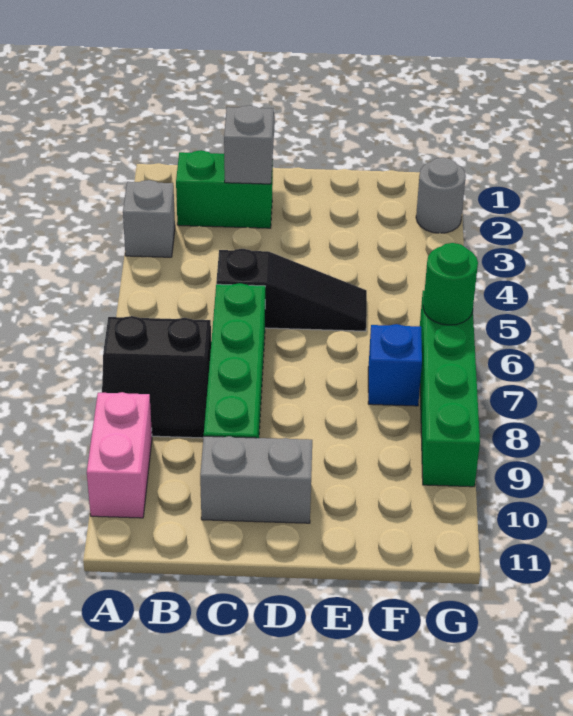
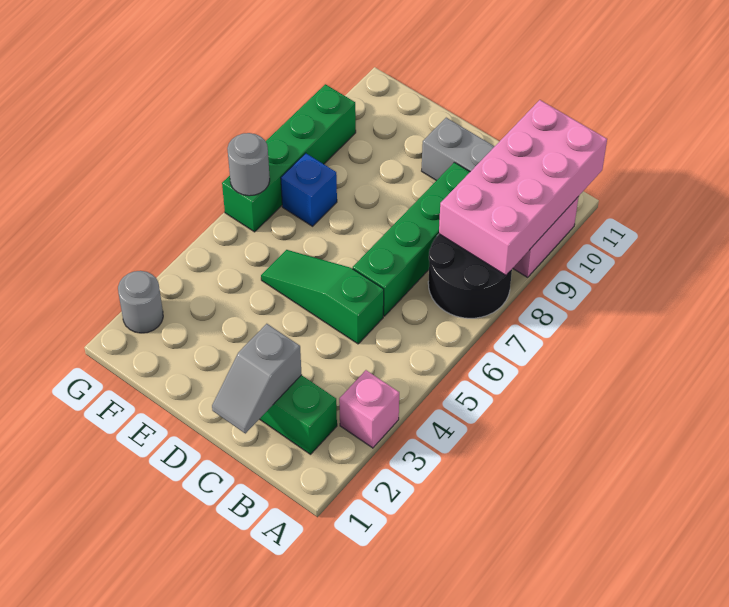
grey 1x1 brick [123,180,175,257] -> pink 1x1 brick [339,370,399,448]
black 2x2 slope [102,316,211,438] -> black 2x2 round brick [428,234,512,318]
none -> pink 2x4 brick [439,100,607,275]
black 1x3 slope [216,249,367,331] -> green 1x3 slope [261,250,384,344]
green 1x1 round brick [423,243,478,325] -> grey 1x1 round brick [227,133,270,196]

